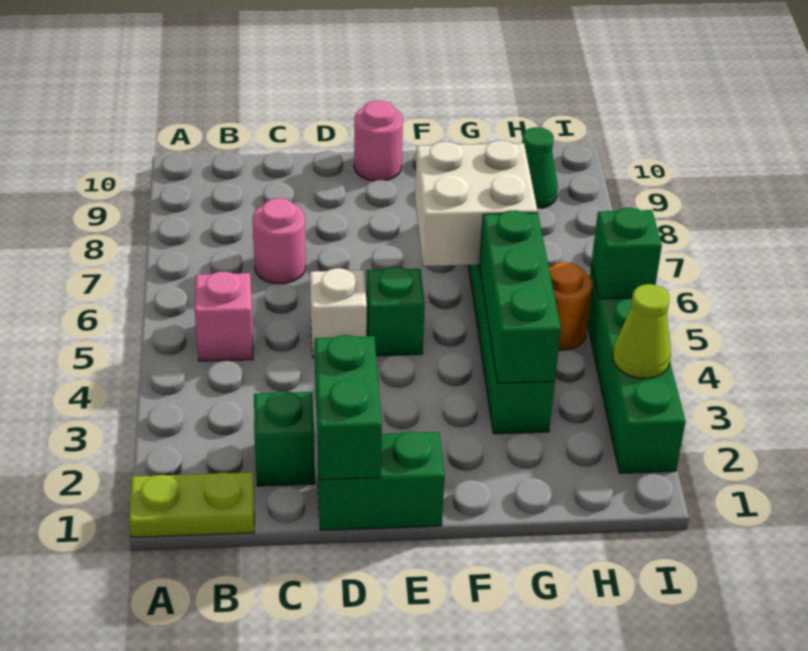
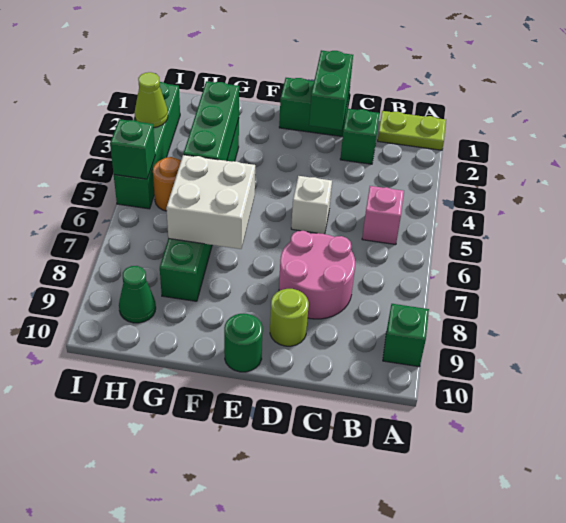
pink 1x1 round brick [253,198,306,284] -> pink 2x2 round brick [279,231,355,319]
none -> lime 1x1 round brick [270,289,309,346]
green 1x1 brick [366,267,425,356] -> green 1x1 brick moved to [383,304,429,367]
pink 1x1 round brick [354,100,403,181] -> green 1x1 round brick [224,314,263,372]

